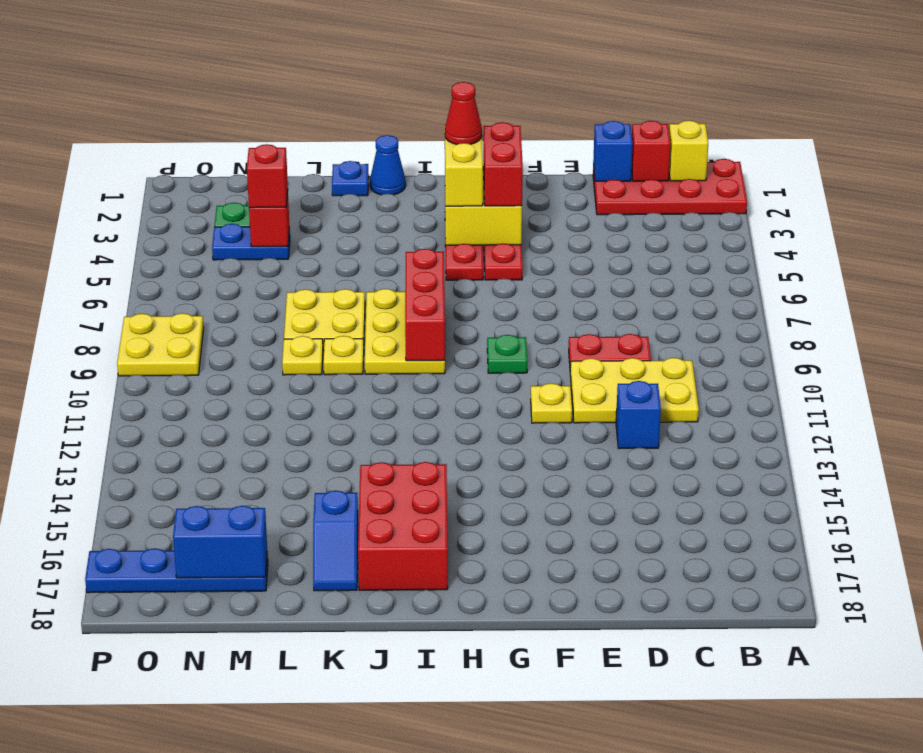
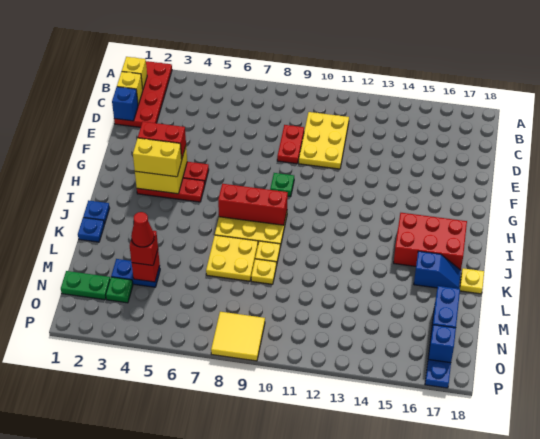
red 1x1 brick [631,121,671,181] -> yellow 1x1 brick [117,72,143,105]
blue 1x1 brick [616,381,661,448] -> blue 1x1 brick moved to [428,325,456,363]
yellow 1x1 plate [531,383,572,423] -> yellow 1x1 plate moved to [460,268,484,294]
red 1x1 cone [445,82,482,144] -> red 1x1 cone moved to [131,212,154,247]
blue 1x1 cone [370,135,406,195] -> blue 1x1 plate [83,200,110,224]
blue 1x2 plate [212,224,290,260] -> blue 1x2 plate turned to [111,259,160,287]
none -> green 1x2 plate [61,271,110,300]
yellow 2x2 plate [117,313,204,376] -> yellow 2x2 tile [211,312,265,361]

